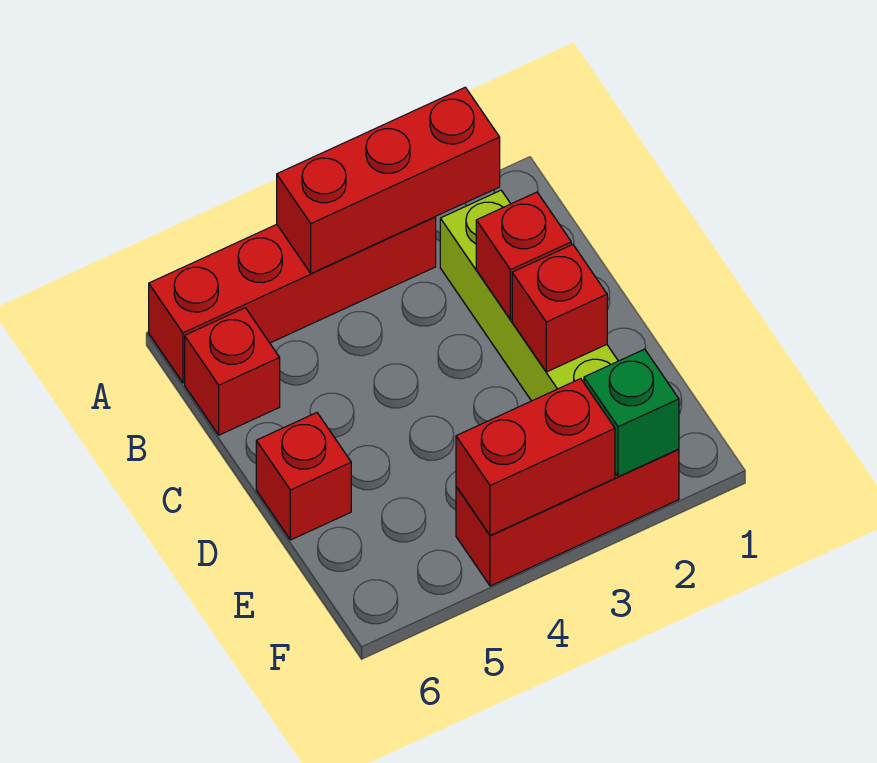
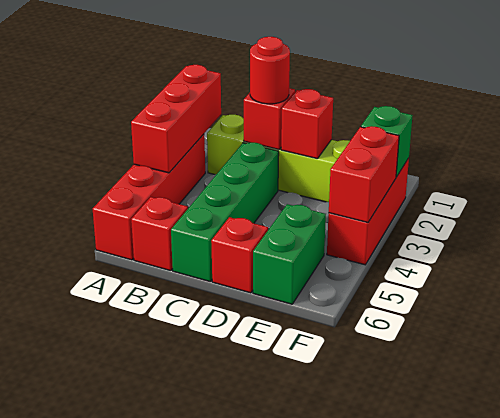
none -> red 1x1 round brick [250,37,290,104]
none -> green 1x4 brick [171,143,279,282]
none -> green 1x2 brick [253,204,326,304]

